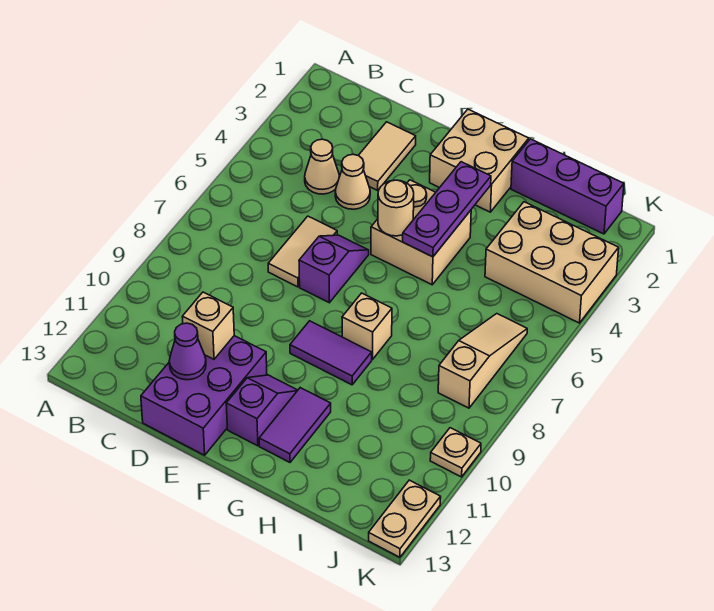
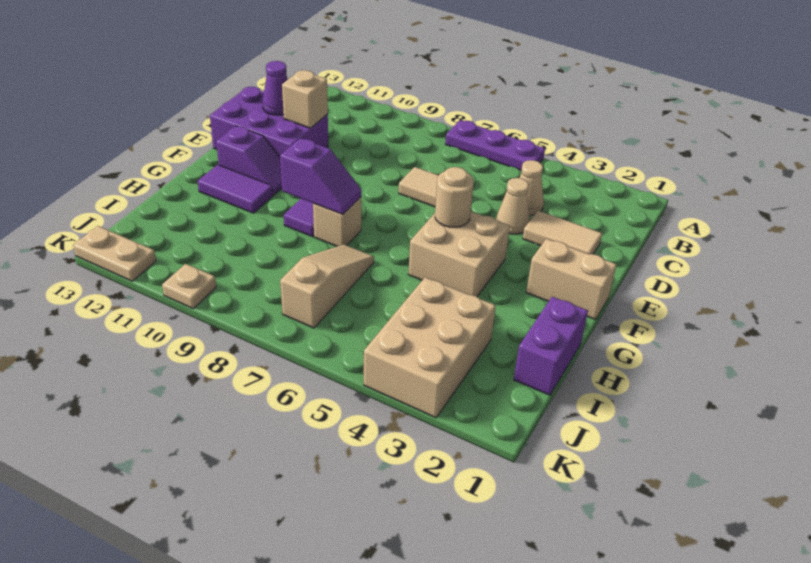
purple 1x2 slope [299,235,369,303] -> purple 1x2 slope moved to [280,138,361,215]
tan 2x2 brick [430,109,529,212] -> tan 1x2 brick [526,239,617,320]
purple 1x3 plate [403,162,491,257] -> purple 1x3 plate moved to [445,120,545,170]
purple 1x3 brick [511,139,624,234] -> purple 1x2 brick [514,297,588,395]
tan 1x3 slope [438,314,527,408] -> tan 1x3 slope turned to [280,244,374,328]

